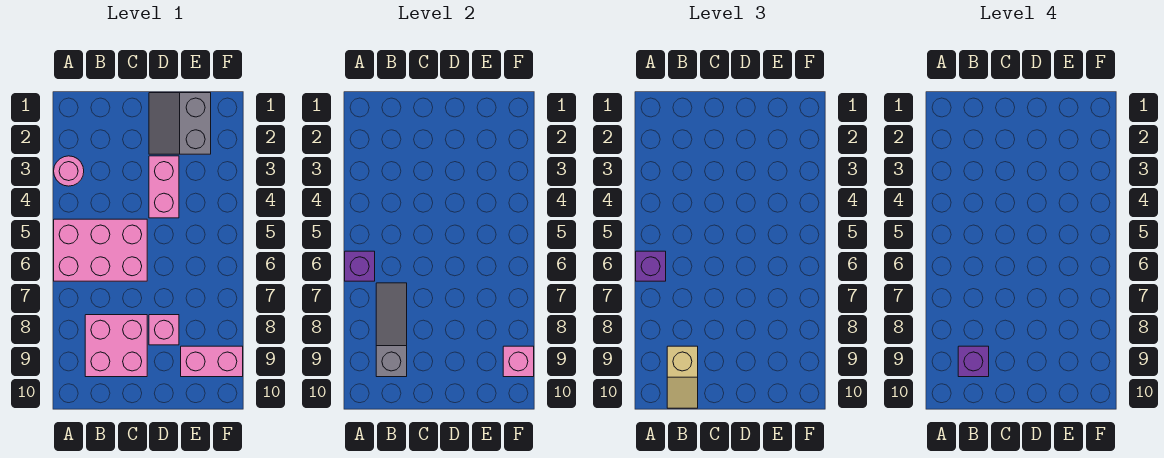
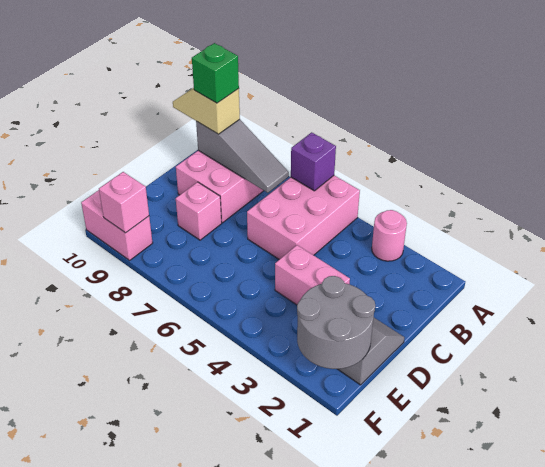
purple 1x1 brick [636,251,666,281] -> none
purple 1x1 brick [958,346,989,377] -> green 1x1 brick [192,43,239,103]
none -> grey 2x2 round brick [297,276,375,369]
pink 1x2 brick [181,346,243,377] -> pink 1x2 brick turned to [81,190,153,260]

